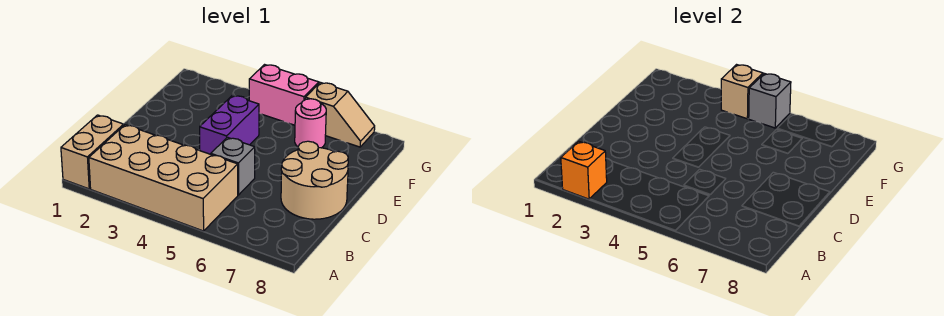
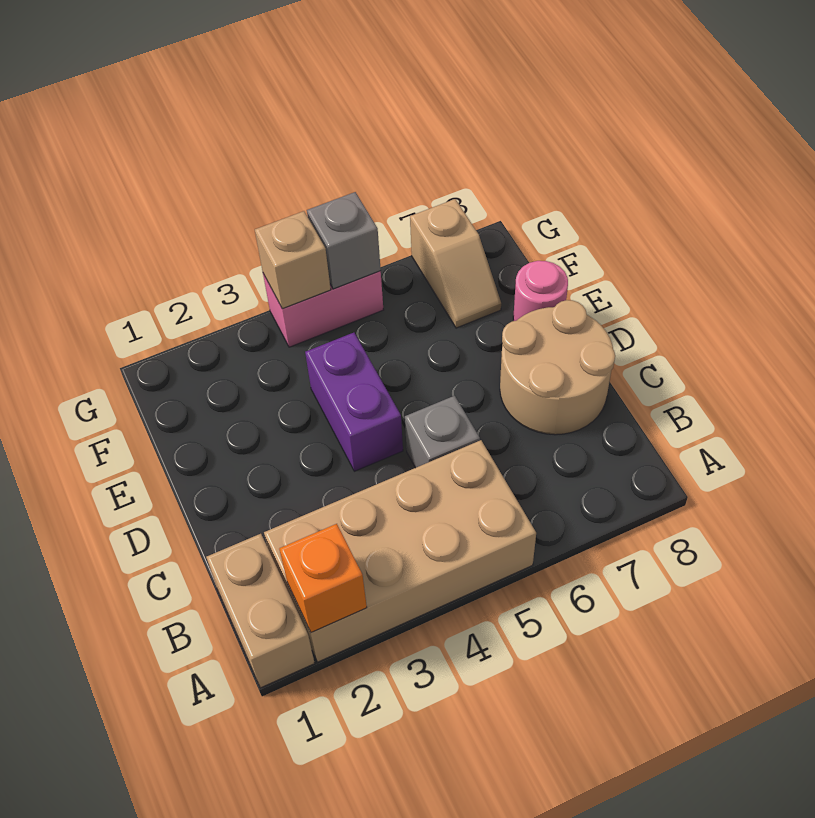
pink 1x1 round brick [295,99,326,148] -> pink 1x1 round brick moved to [513,261,568,321]
tan 1x2 slope [305,82,375,147] -> tan 1x2 slope turned to [410,199,501,328]

